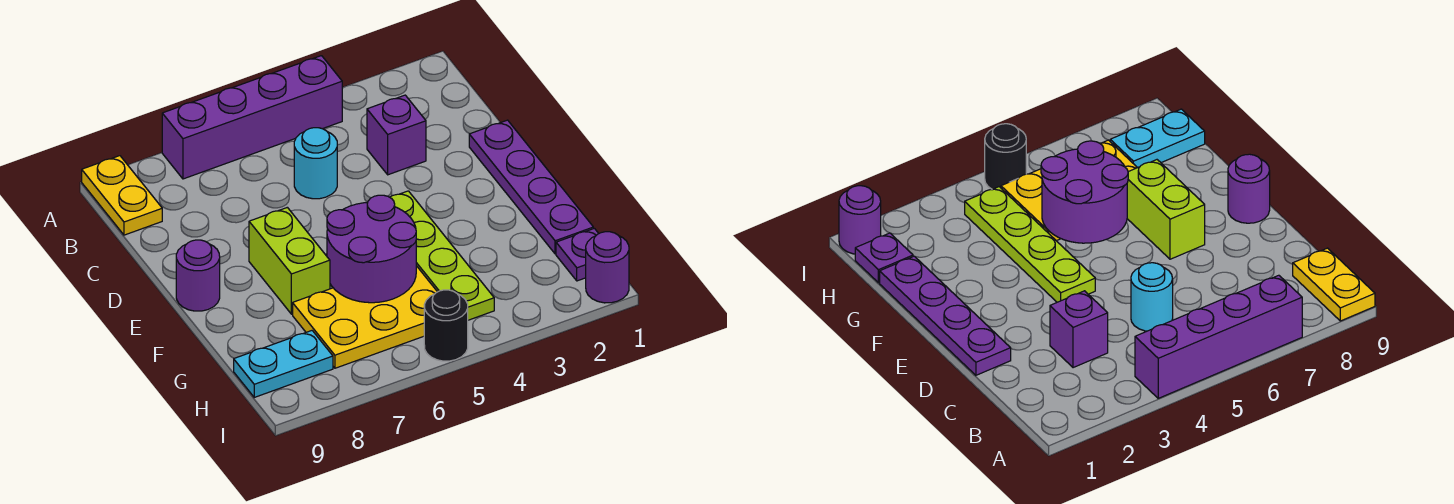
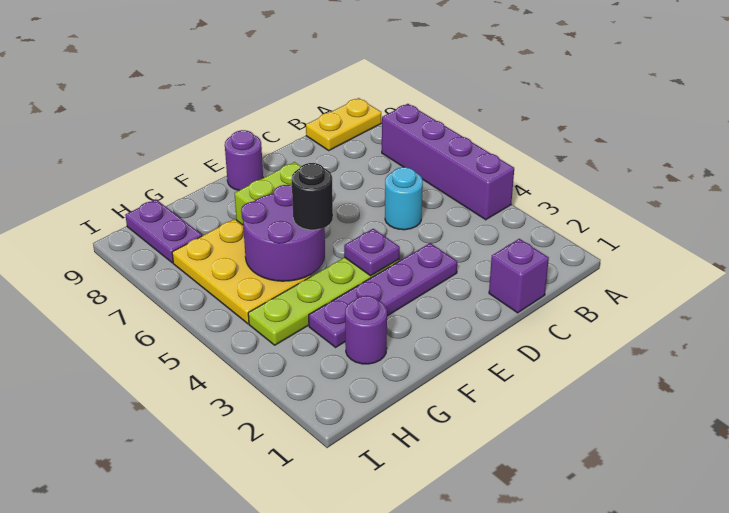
purple 1x1 brick [367,95,426,175] -> purple 1x1 brick moved to [489,239,549,313]
purple 1x4 plate [469,120,593,254] -> purple 1x4 plate moved to [309,243,457,347]
purple 1x1 plate [556,228,599,281] -> purple 1x1 plate moved to [344,229,400,276]
cyan 1x2 plate [234,331,333,397] -> purple 1x2 plate [125,199,202,263]
purple 1x1 round brick [586,232,629,303] -> purple 1x1 round brick moved to [345,296,387,364]
black 1x1 round brick [424,290,468,361] -> black 1x1 round brick moved to [292,163,333,230]

